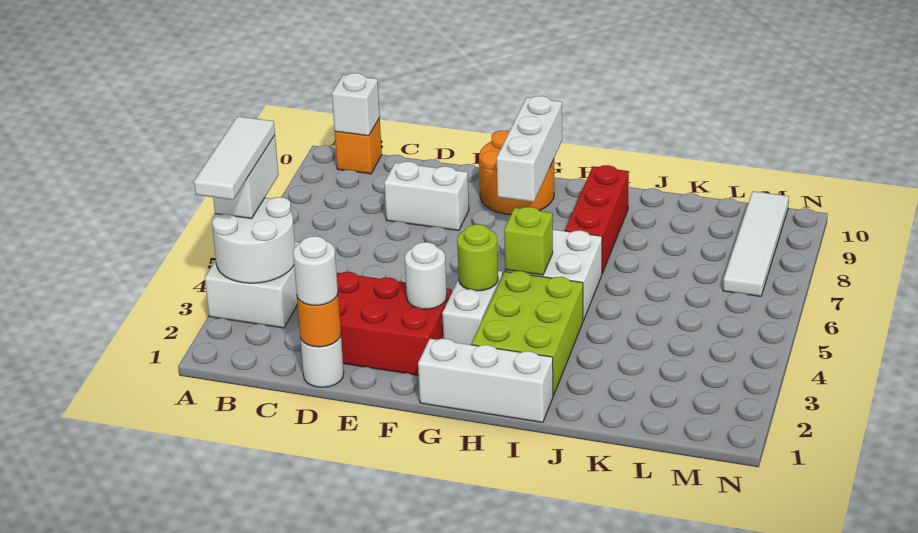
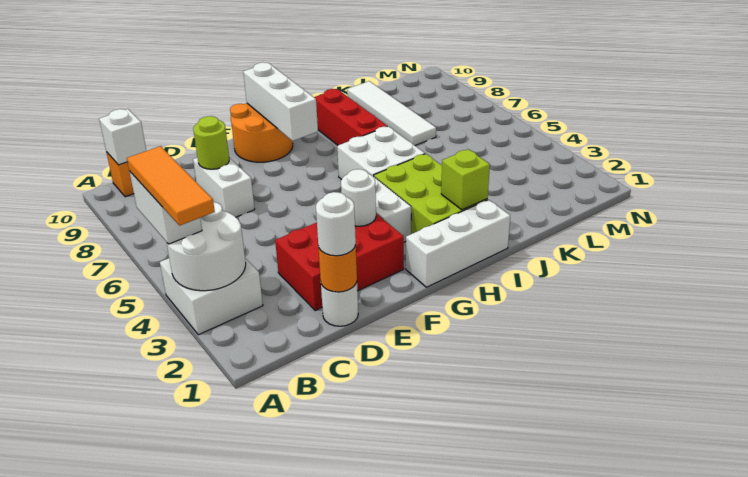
white 1x3 tile [194,116,275,200] -> orange 1x3 tile [127,146,215,226]
white 1x2 brick [384,161,469,231] -> white 1x2 brick turned to [193,158,255,217]
lime 1x1 round brick [457,224,498,291] -> lime 1x1 round brick moved to [193,116,229,169]
lime 1x1 brick [504,207,553,275] -> lime 1x1 brick moved to [441,149,490,210]
white 1x4 tile [723,191,789,296] -> white 1x4 tile moved to [347,81,436,145]

